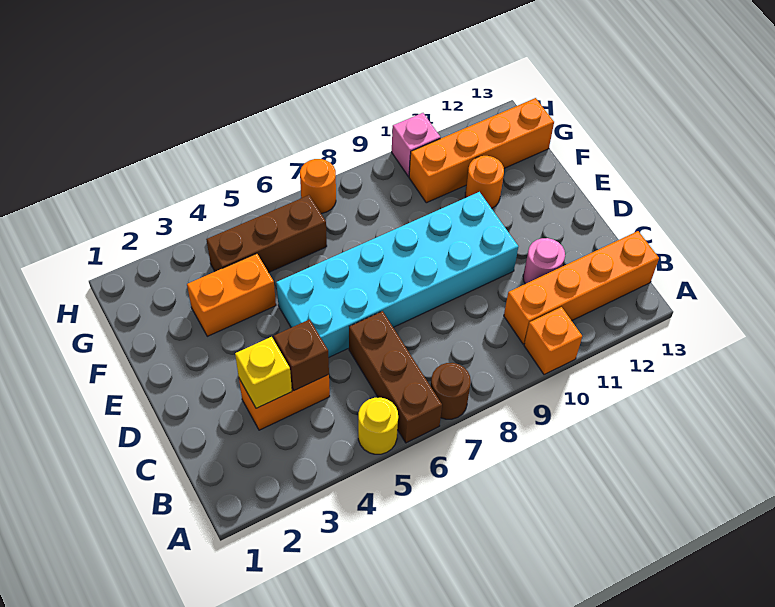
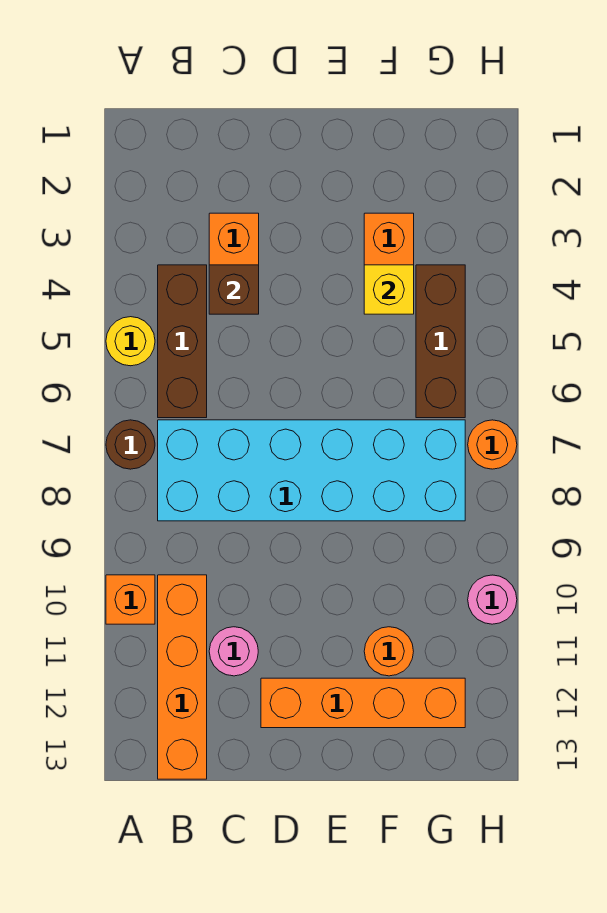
brown 1x3 brick [349,311,442,443] -> brown 1x3 brick turned to [158,265,207,418]
yellow 1x1 brick [235,337,292,408] -> yellow 1x1 brick moved to [364,265,414,314]
cyan 2x6 brick [276,192,518,357] -> cyan 2x6 brick turned to [158,420,465,521]
orange 1x4 brick [409,98,554,203] -> orange 1x4 brick turned to [261,678,465,728]
pink 1x1 brick [392,113,441,176] -> pink 1x1 round brick [468,575,517,624]

